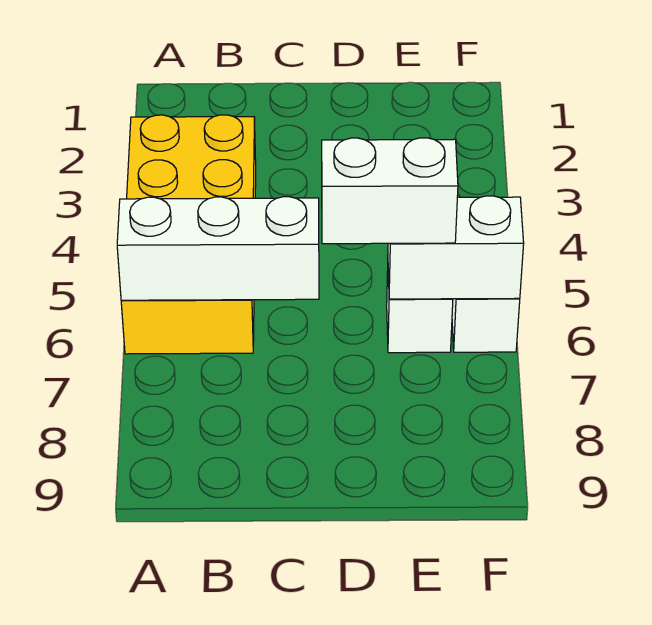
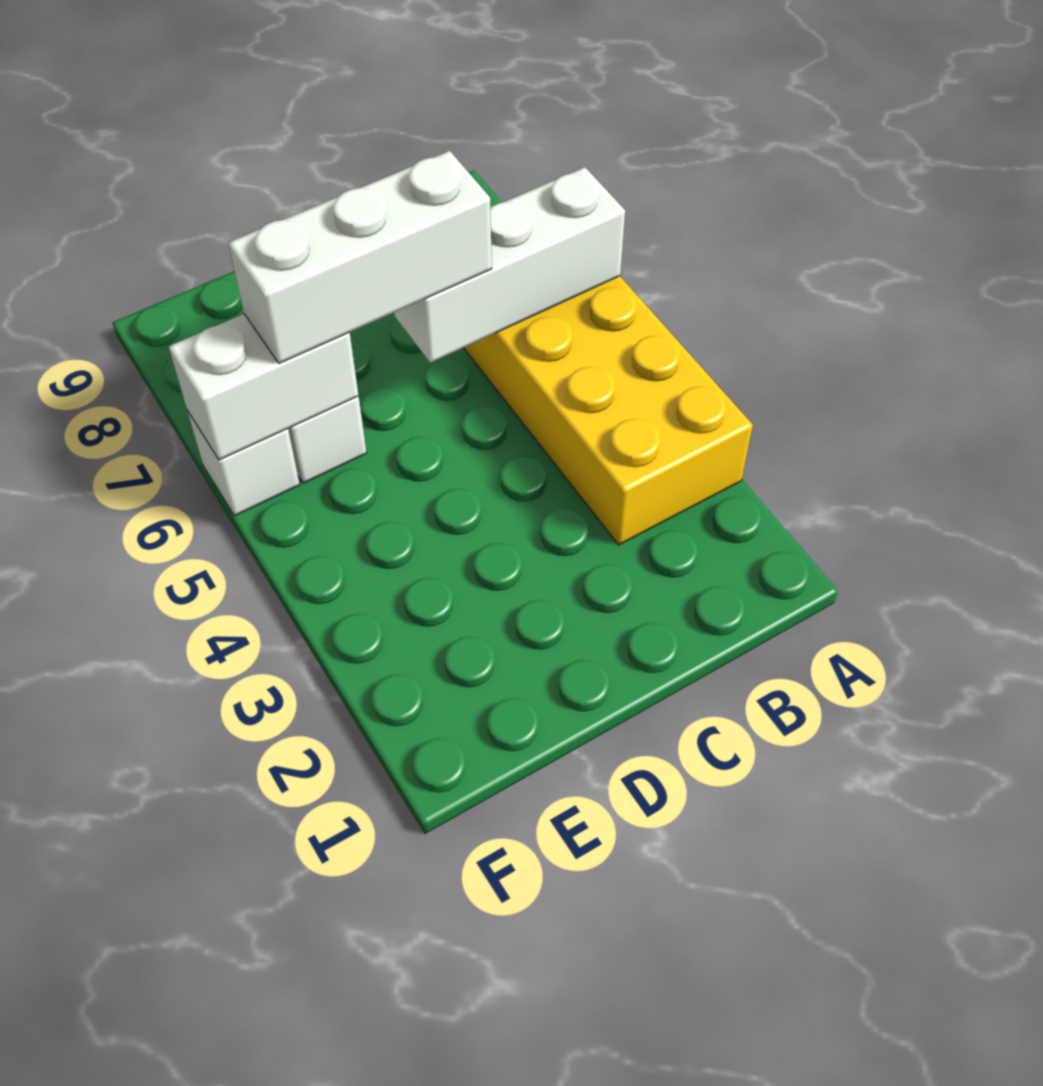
white 1x2 brick [322,138,458,244] -> white 1x3 brick [228,151,492,363]

